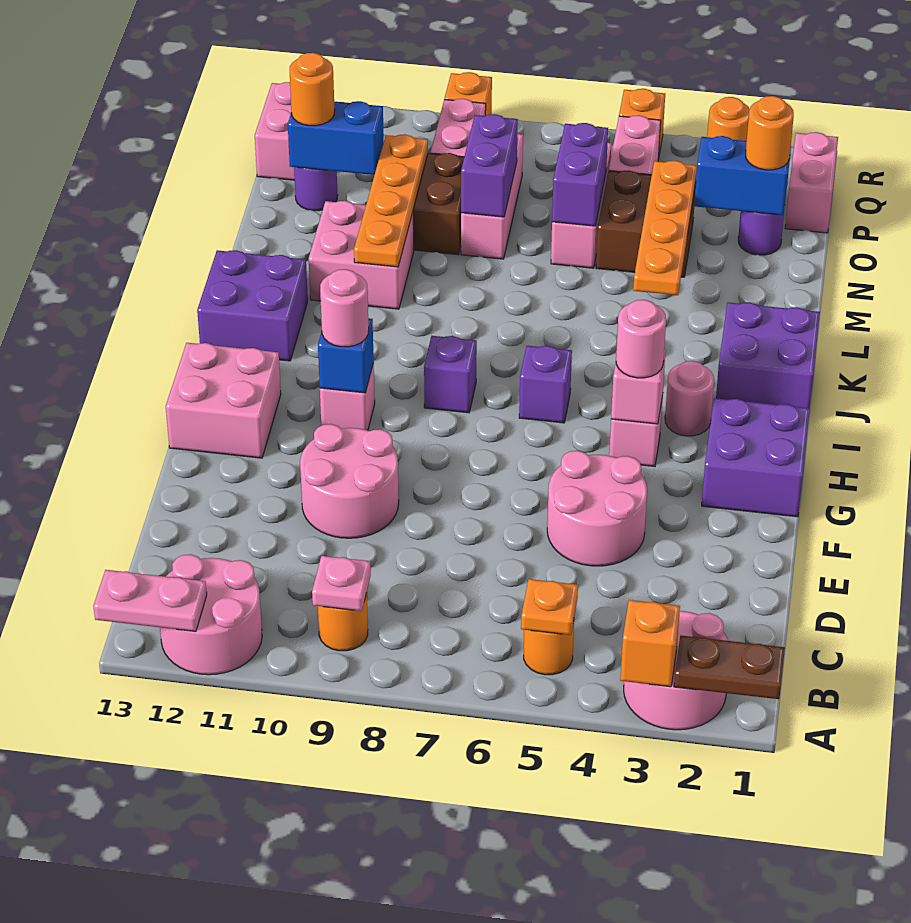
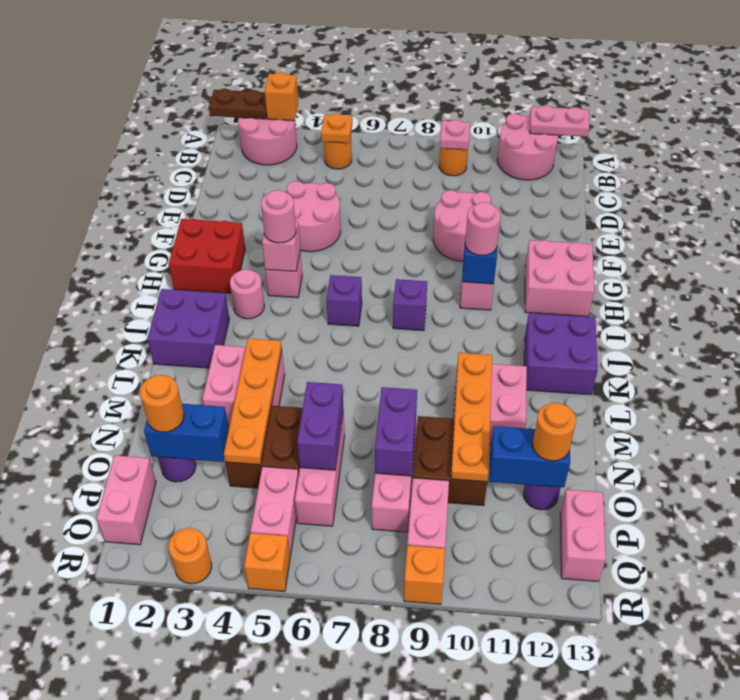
purple 2x2 brick [702,398,810,517] -> red 2x2 brick [169,219,245,293]
none -> pink 2x2 brick [202,345,285,425]

